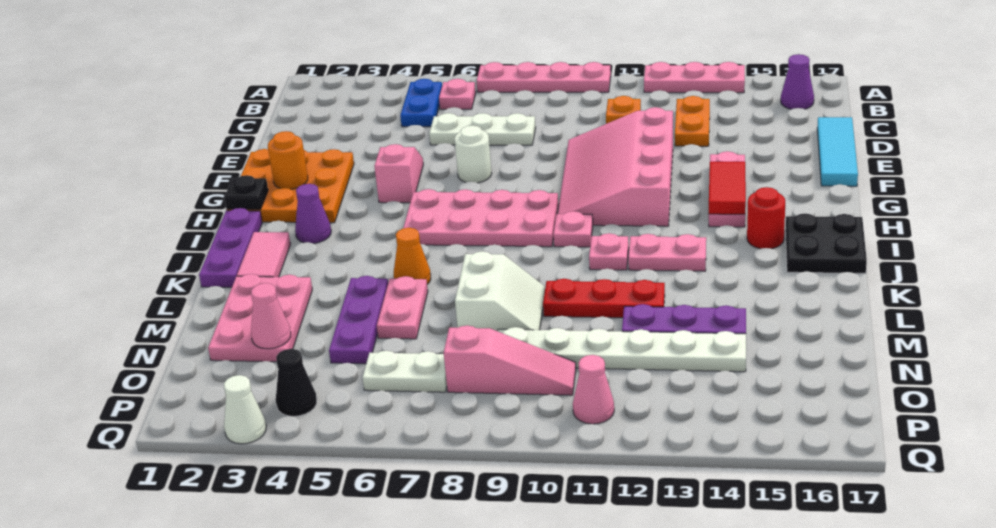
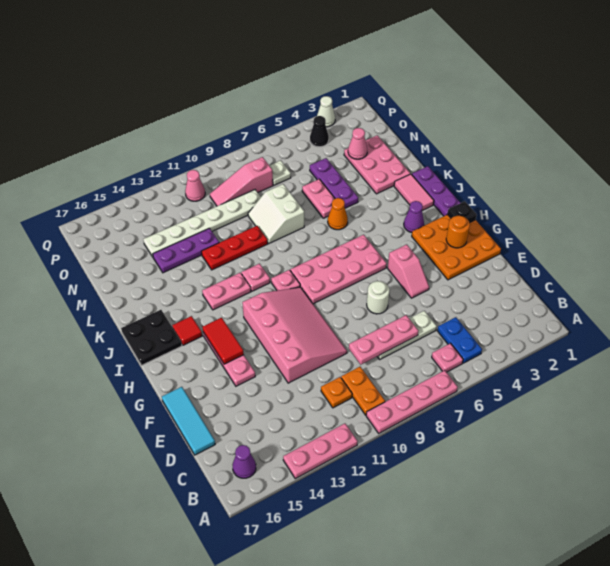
orange 1x2 plate [675,96,710,146] -> orange 1x2 plate moved to [341,367,385,415]
none -> pink 1x3 plate [349,315,418,365]
red 1x1 round brick [747,187,785,249] -> red 1x1 tile [172,316,202,345]
white 1x2 plate [363,351,447,392] -> white 1x1 plate [269,160,291,185]

